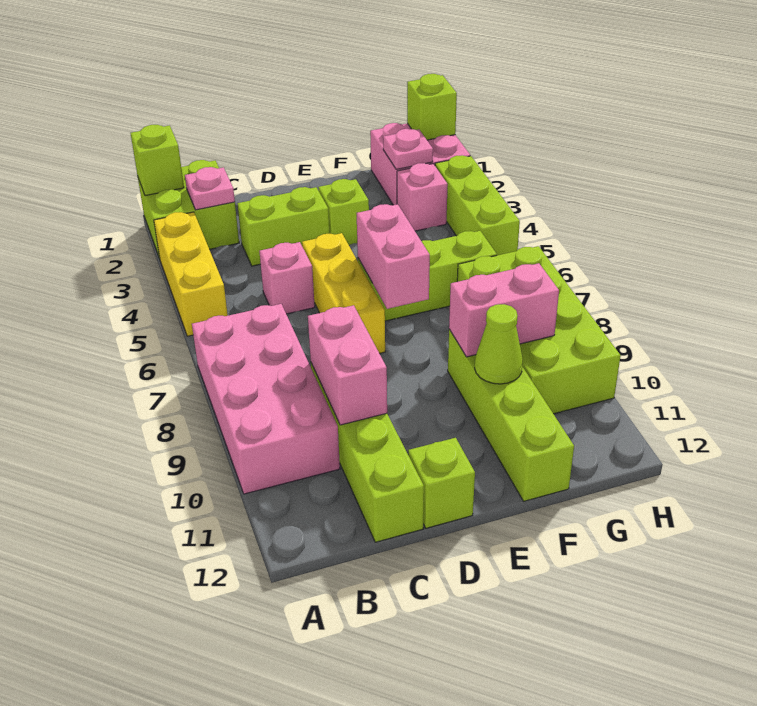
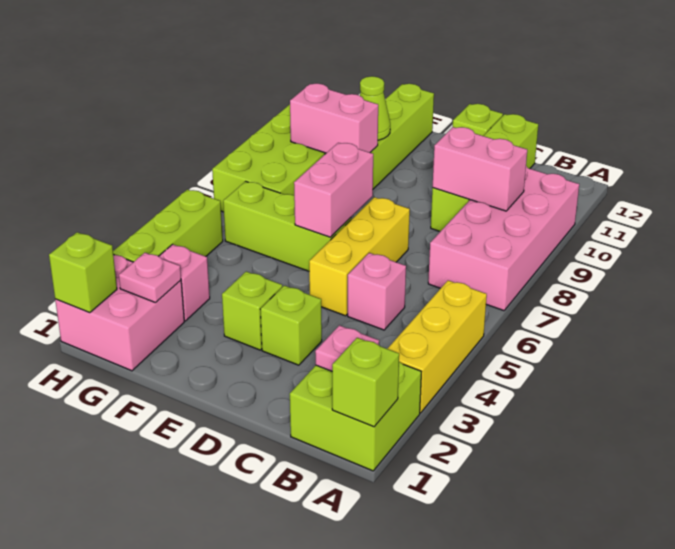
lime 1x2 brick [237,187,330,266] -> lime 1x1 brick [260,285,322,365]
pink 1x2 brick [308,305,387,425] -> pink 1x2 brick turned to [433,127,527,211]

